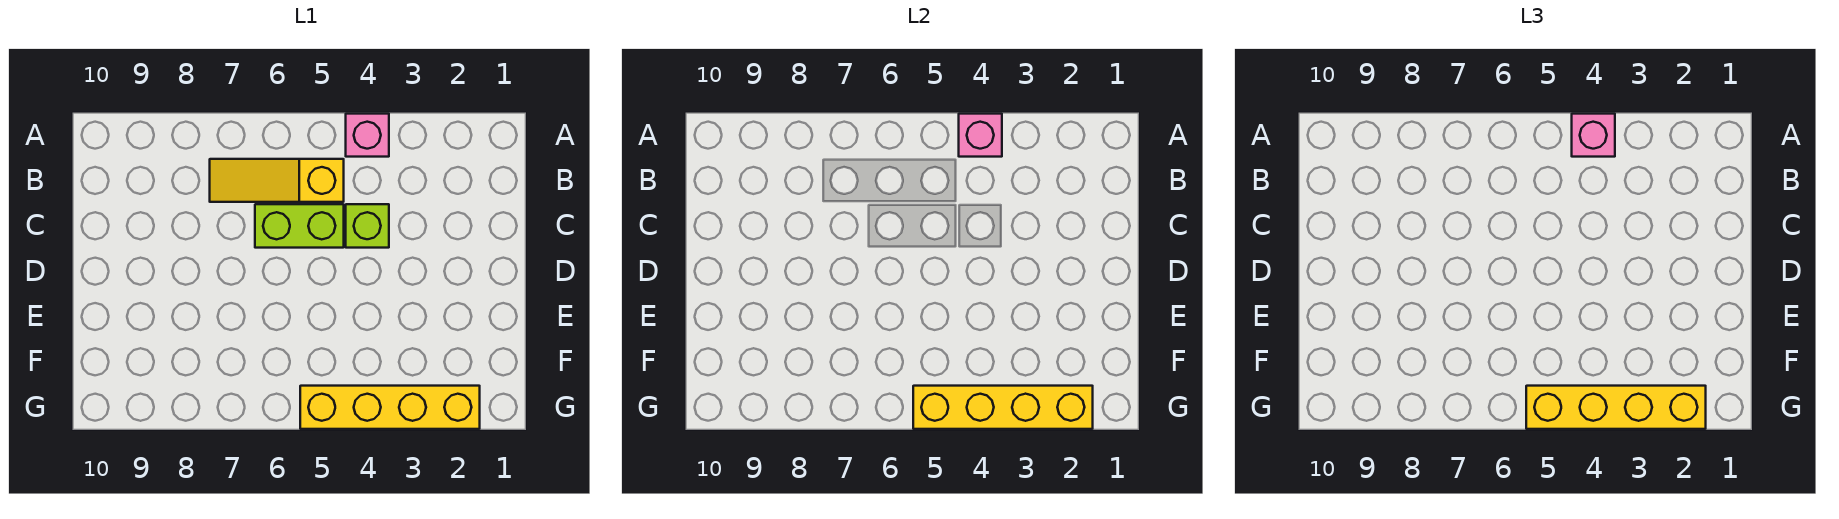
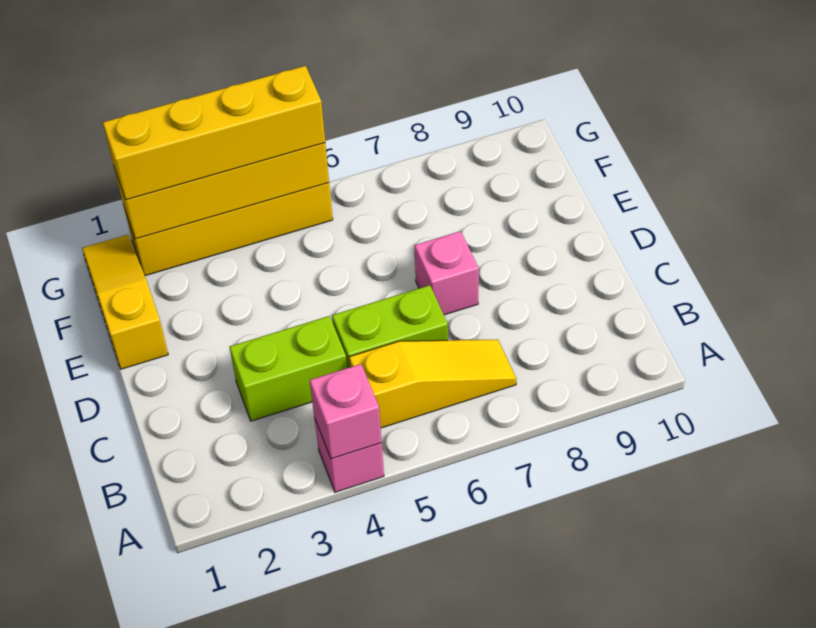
pink 1x1 brick [1572,114,1615,157] -> pink 1x1 brick moved to [414,231,479,315]
lime 1x1 brick [346,204,389,248] -> lime 1x2 brick [230,316,347,421]
none -> yellow 1x3 slope [82,235,168,369]

